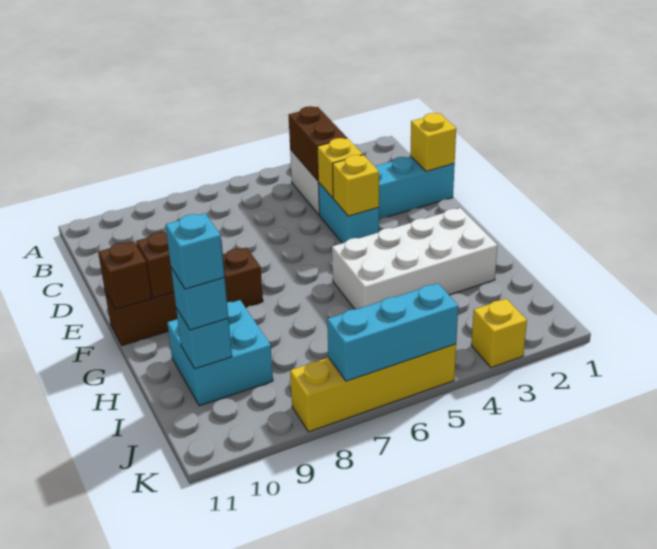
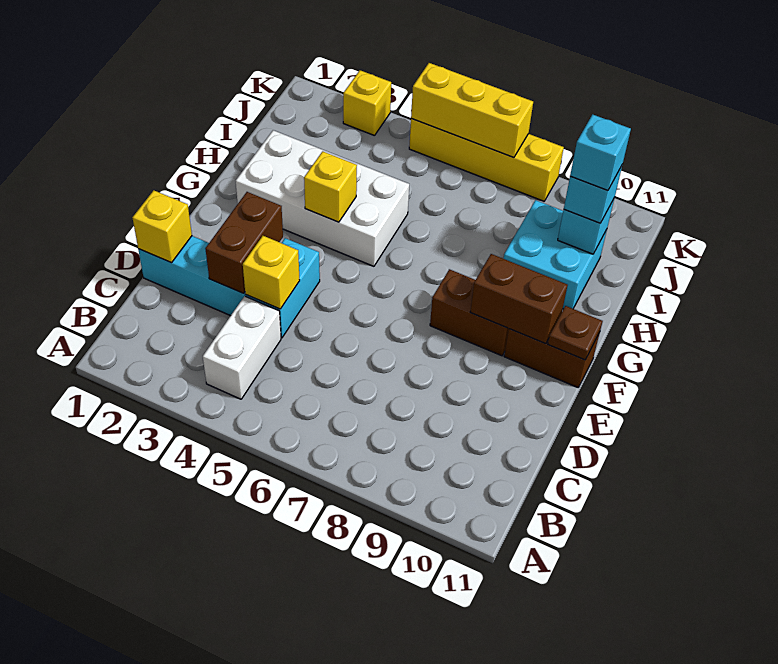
brown 1x2 brick [288,106,347,181] -> brown 1x2 brick moved to [205,192,283,293]
yellow 1x1 brick [333,155,379,216] -> yellow 1x1 brick moved to [304,151,357,222]
brown 1x1 brick [98,242,152,309] -> brown 1x1 plate [548,306,603,360]
cyan 1x3 brick [327,283,458,381] -> yellow 1x3 brick [411,63,533,158]

